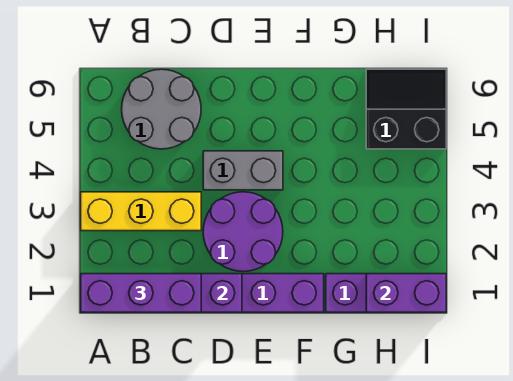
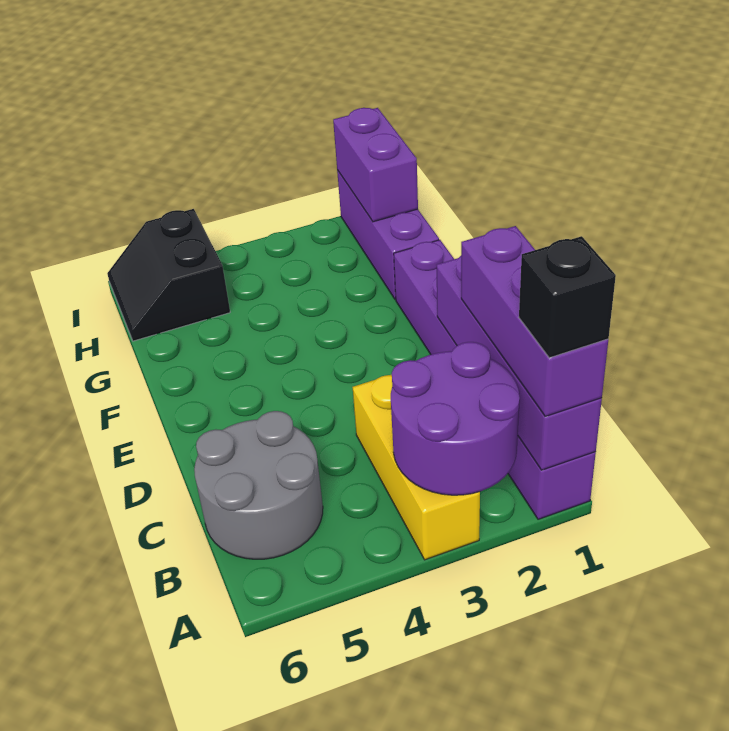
none -> black 1x1 brick [519,236,616,358]
purple 2x2 round brick [203,192,283,272] -> purple 2x2 round brick moved to [391,342,520,495]
grey 1x2 brick [203,151,283,190] -> none

